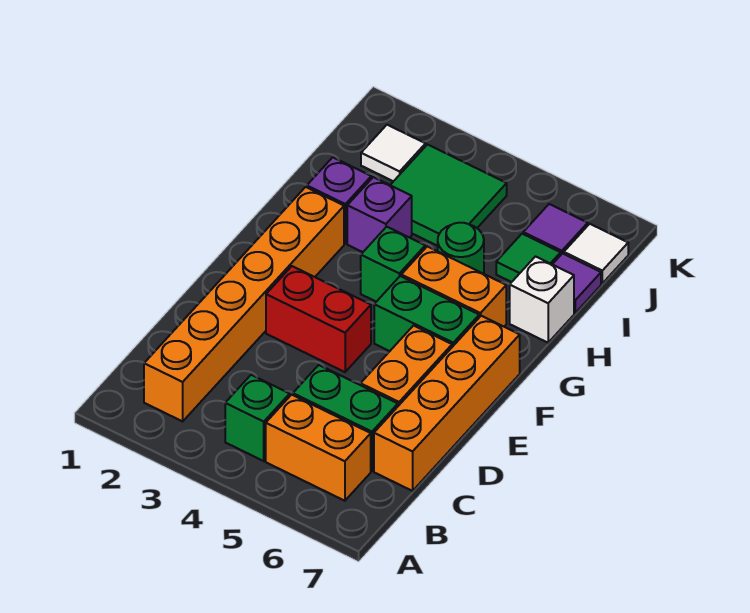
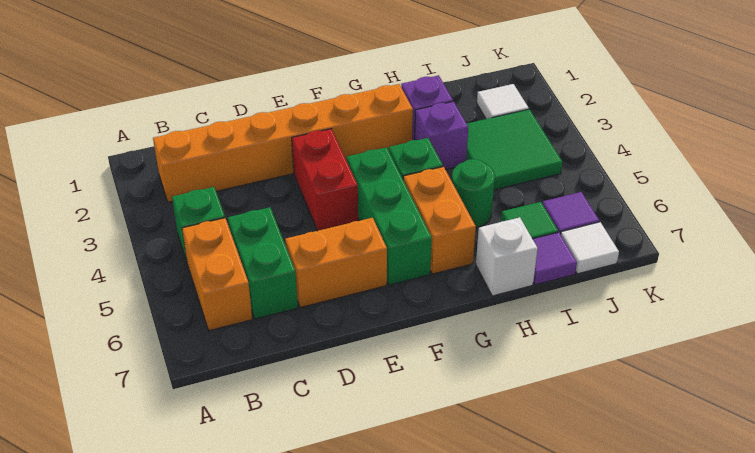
orange 1x4 brick [374,316,520,491] -> none
green 1x2 brick [374,276,479,351] -> green 1x3 brick [347,147,432,285]

